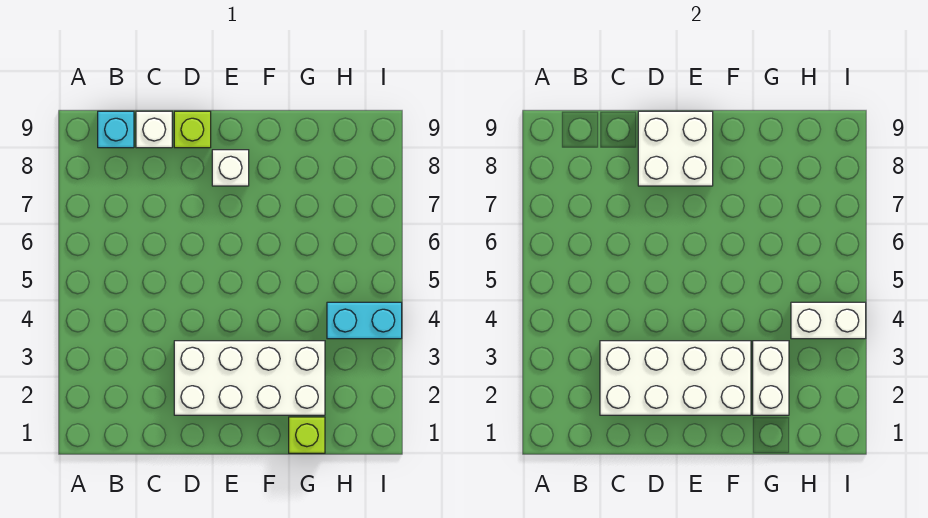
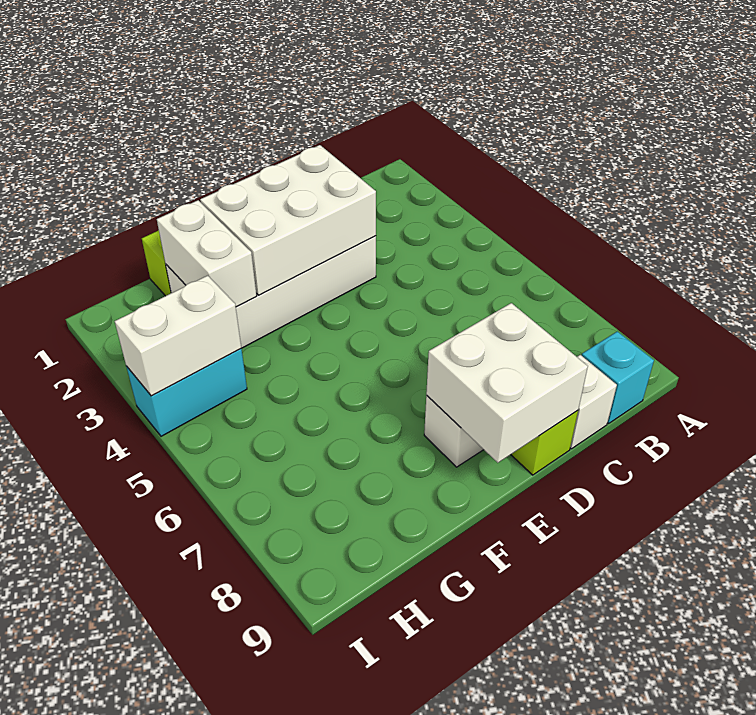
white 2x4 brick [600,341,751,415] -> white 2x3 brick [200,145,376,295]

